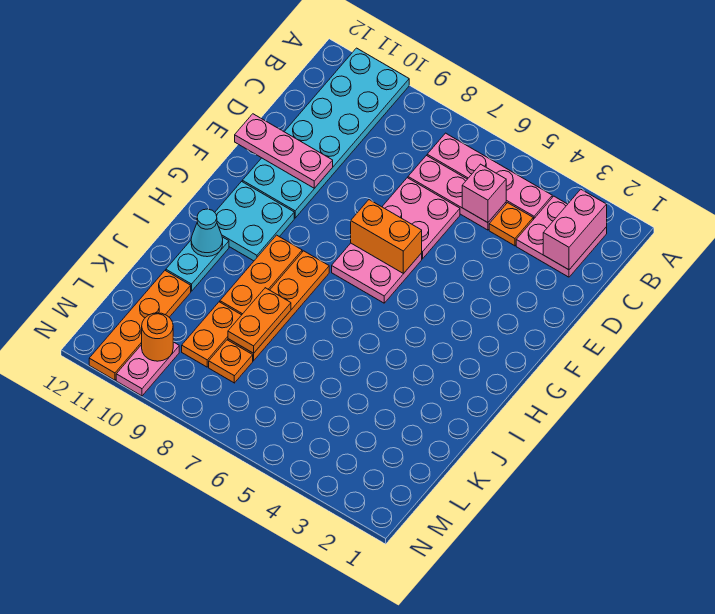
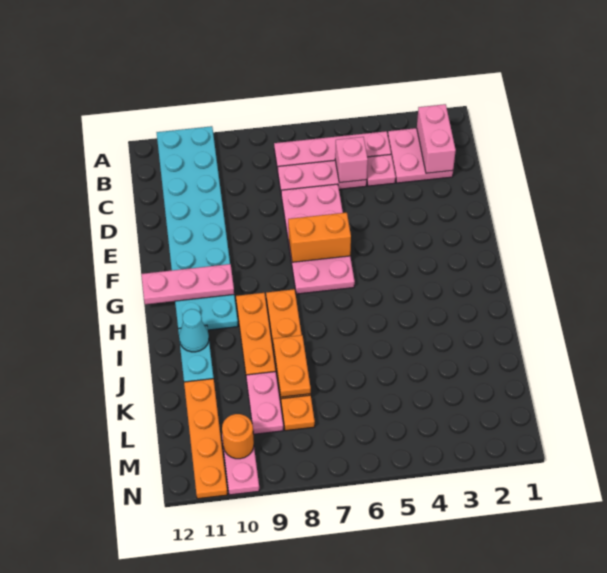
orange 1x1 plate [489,203,533,246] -> pink 1x1 plate [367,154,396,186]
pink 1x3 plate [235,114,333,188] -> pink 1x3 plate moved to [141,264,234,304]
orange 1x2 plate [182,302,241,367] -> pink 1x2 plate [246,372,283,434]

